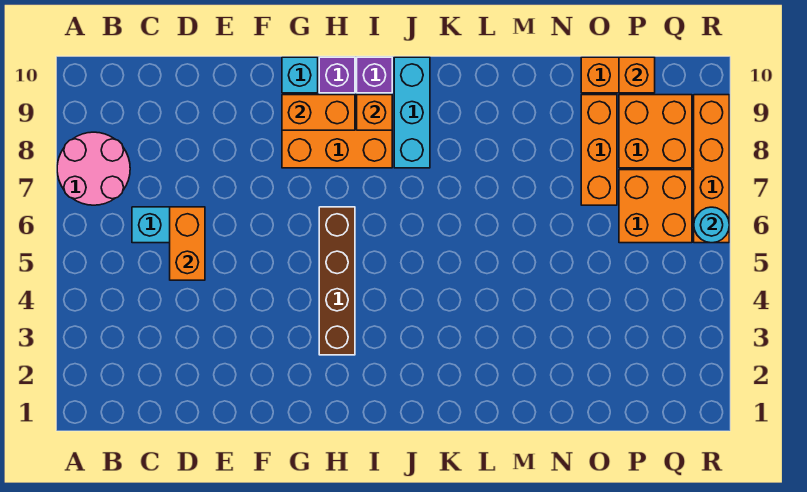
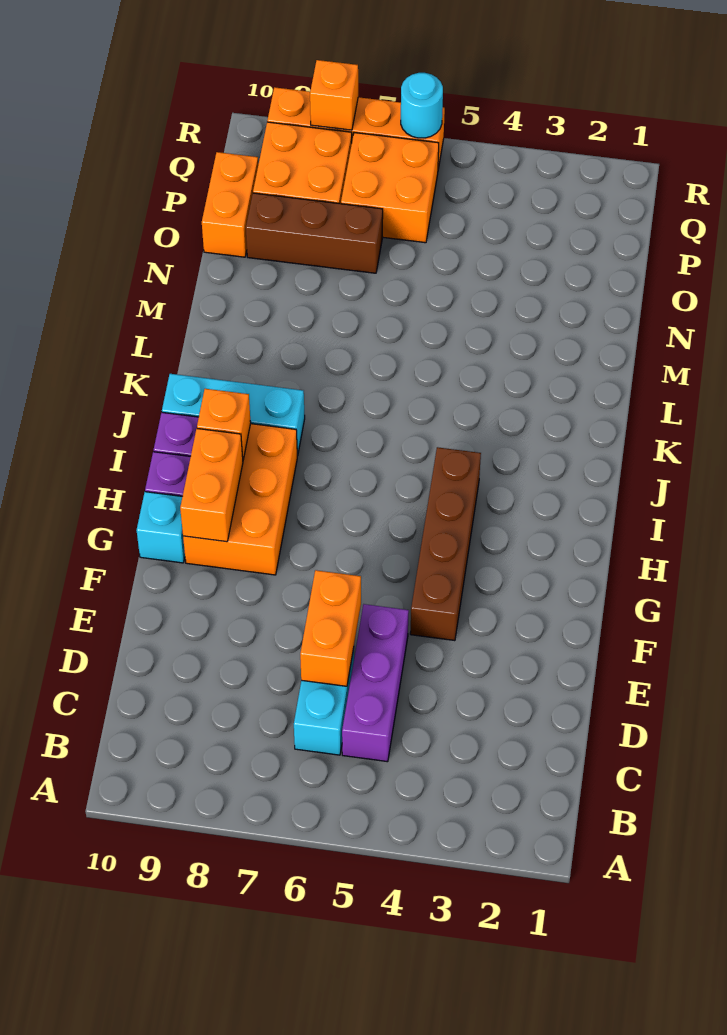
pink 2x2 round brick [57,132,130,205] -> none
none -> purple 1x3 brick [342,604,409,762]
orange 1x2 brick [170,207,205,280] -> orange 1x2 brick turned to [300,570,361,686]
brown 1x4 brick [319,207,355,355] -> brown 1x4 brick turned to [410,447,481,641]
orange 1x3 brick [581,95,617,205] -> brown 1x3 brick [246,193,383,273]
orange 1x1 brick [619,57,655,93] -> orange 1x1 brick moved to [310,60,358,130]

